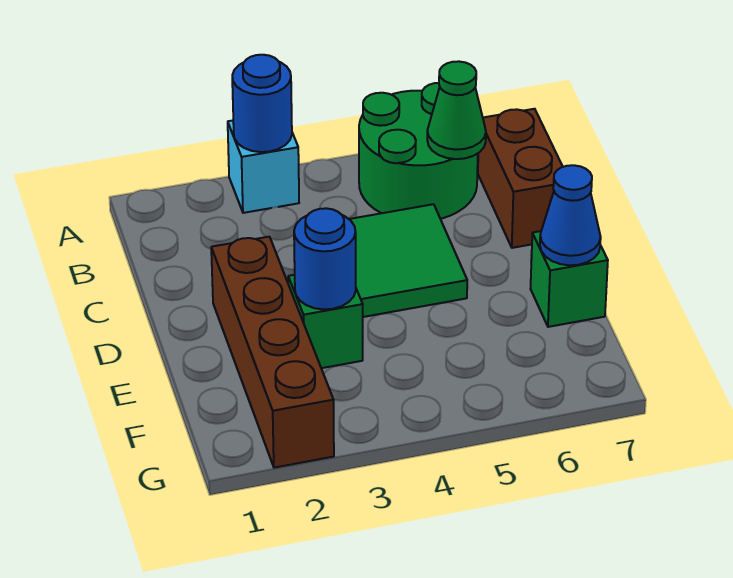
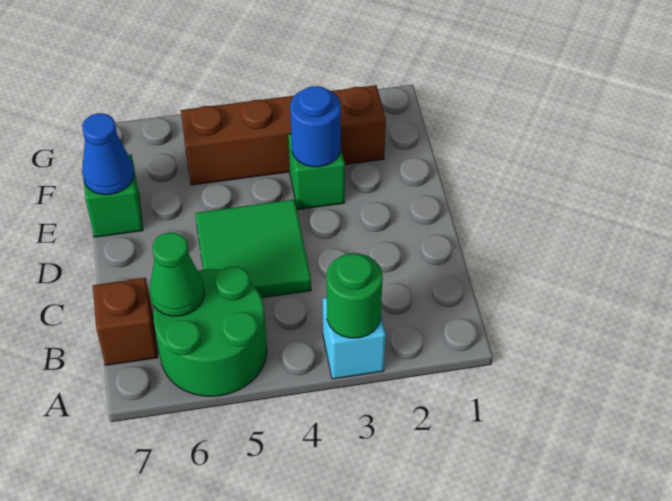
blue 1x1 round brick [232,55,292,152] -> green 1x1 round brick [327,253,383,338]
brown 1x2 brick [478,109,563,248] -> brown 1x1 brick [93,278,158,365]
brown 1x4 brick [211,237,334,468] -> brown 1x4 brick turned to [181,85,386,185]

